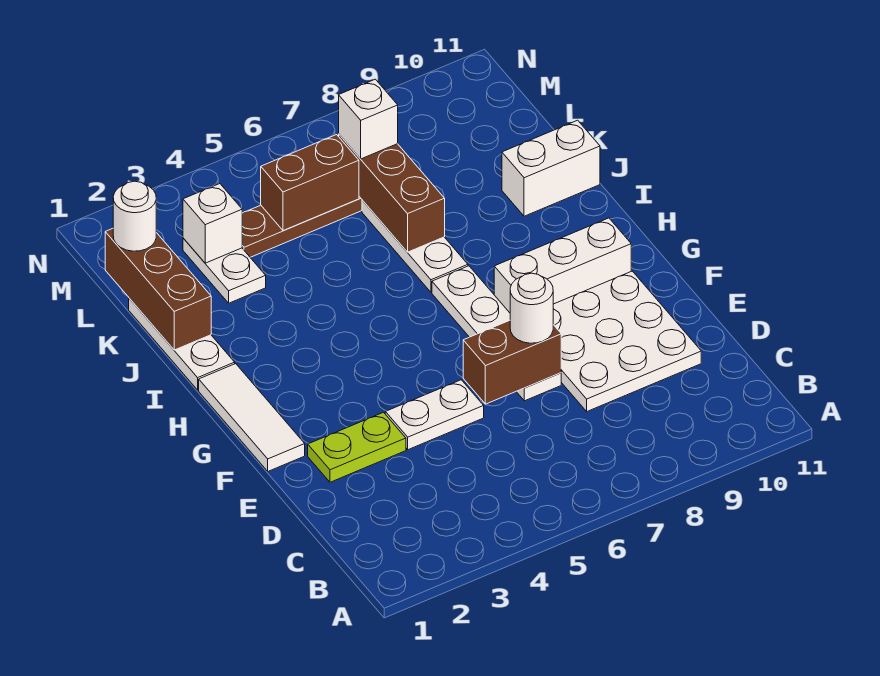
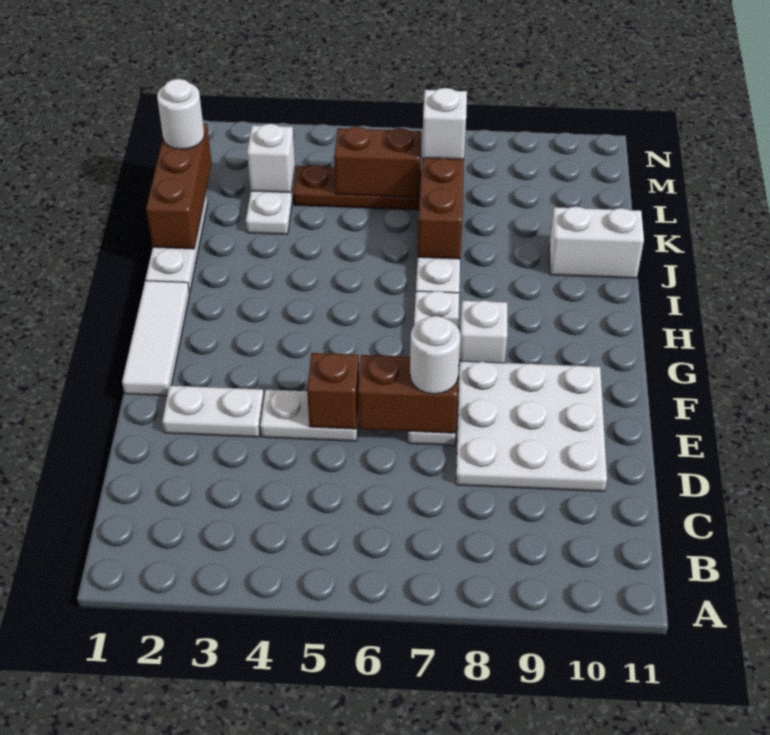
lime 1x2 plate [308,412,406,482] -> white 1x2 plate [162,386,264,437]
none -> brown 1x1 brick [307,353,359,429]
white 1x3 brick [494,218,631,313] -> white 1x1 brick [459,301,507,363]

